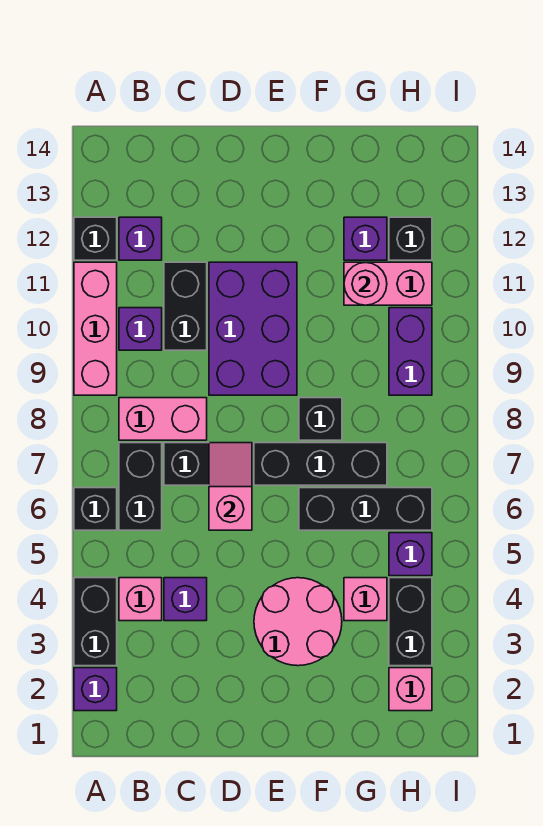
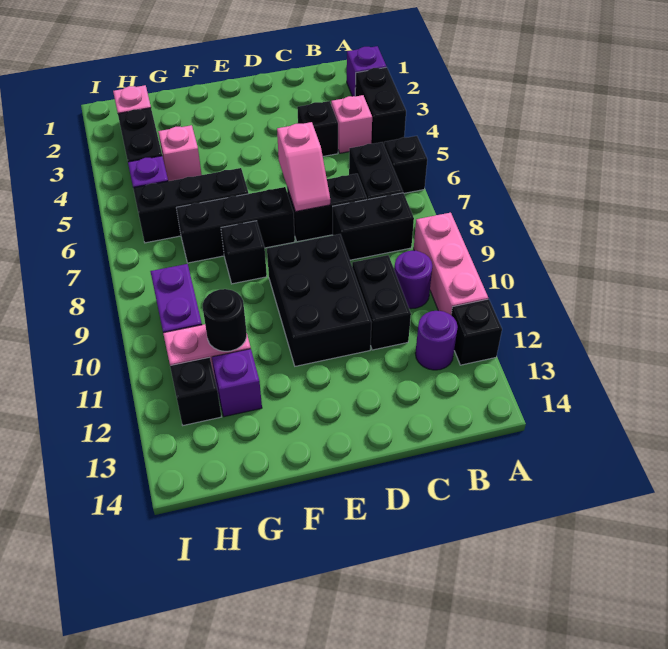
pink 1x2 brick [119,398,207,440] -> black 1x2 brick [333,193,414,260]
purple 1x1 brick [119,308,162,350] -> purple 1x1 round brick [394,251,432,309]
purple 1x1 brick [119,217,162,260] -> purple 1x1 round brick [415,311,458,370]
purple 1x1 brick [164,578,207,621] -> black 1x1 brick [297,101,338,156]
purple 2x3 brick [209,262,297,395] -> black 2x3 brick [267,234,372,366]
pink 2x2 round brick [254,578,342,666] -> none
pink 1x1 round brick [344,262,387,305] -> black 1x1 round brick [203,289,247,351]

